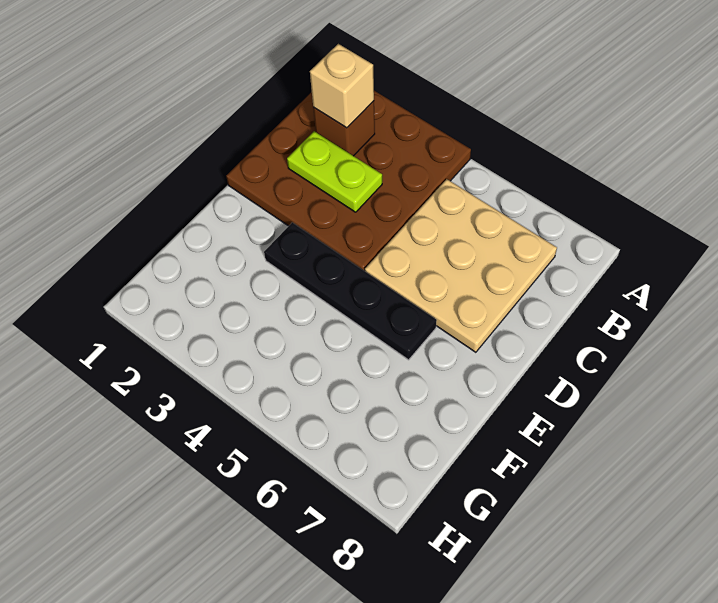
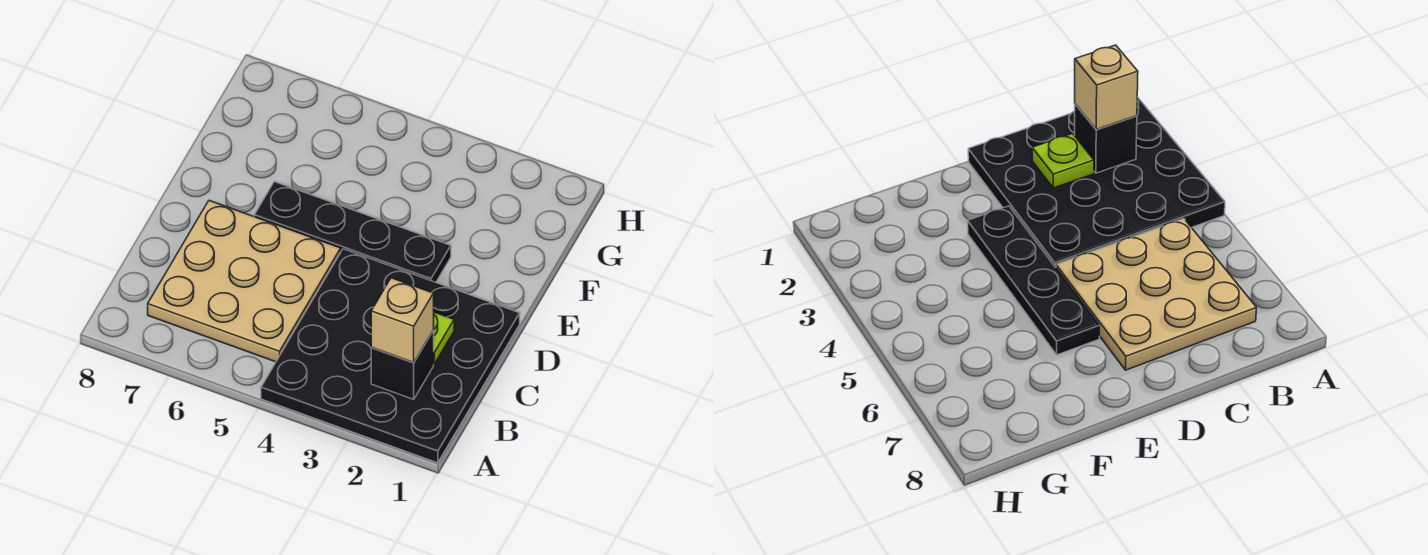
brown 4x4 plate [226,91,471,271] -> black 4x4 plate [261,249,520,463]
brown 1x1 brick [313,101,375,156] -> black 1x1 brick [371,330,434,399]
lime 1x2 plate [287,131,382,212] -> lime 1x1 plate [434,312,454,364]

